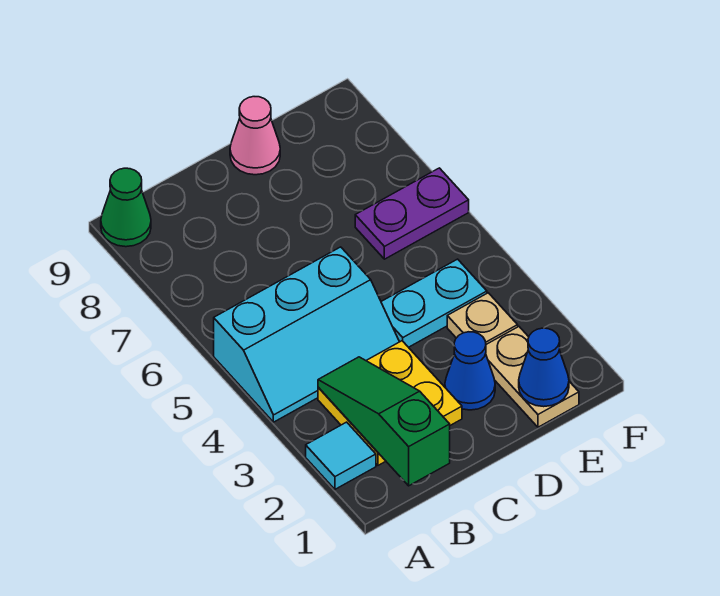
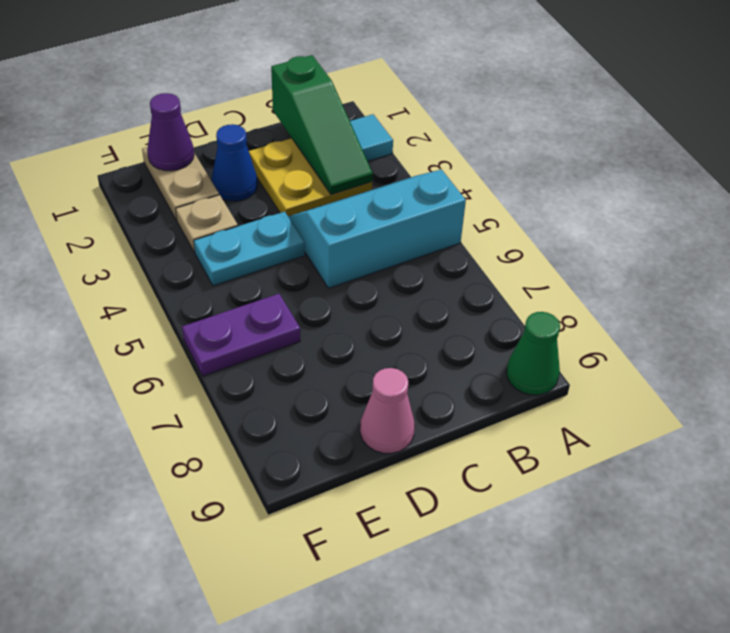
blue 1x1 cone [519,328,569,407] -> purple 1x1 cone [147,93,194,171]

